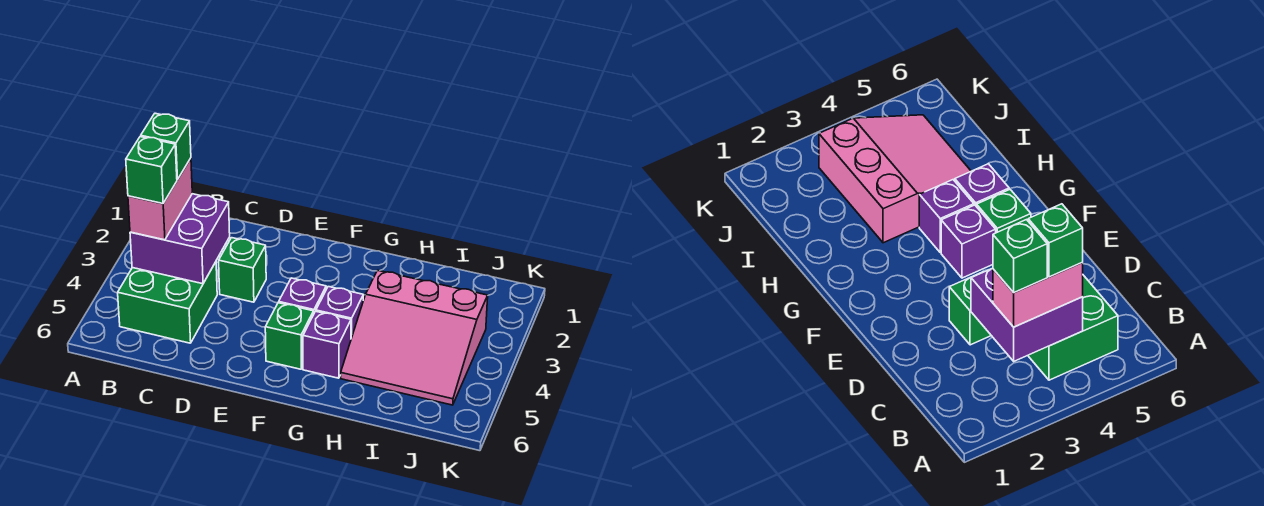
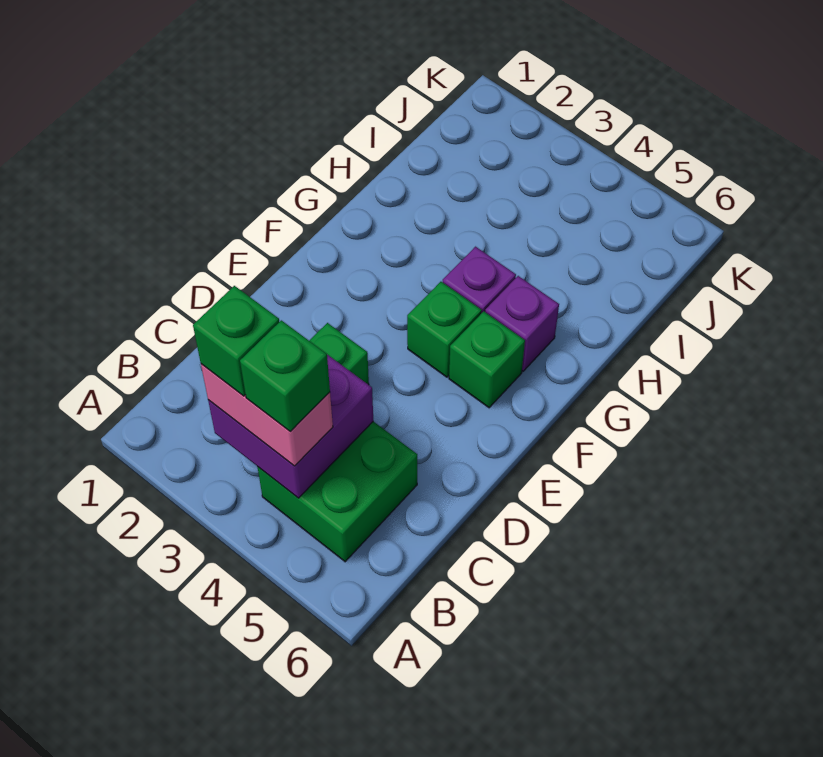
purple 1x1 brick [279,278,326,313] -> green 1x1 brick [407,282,482,377]
pink 3x3 slope [341,270,488,405] -> none

